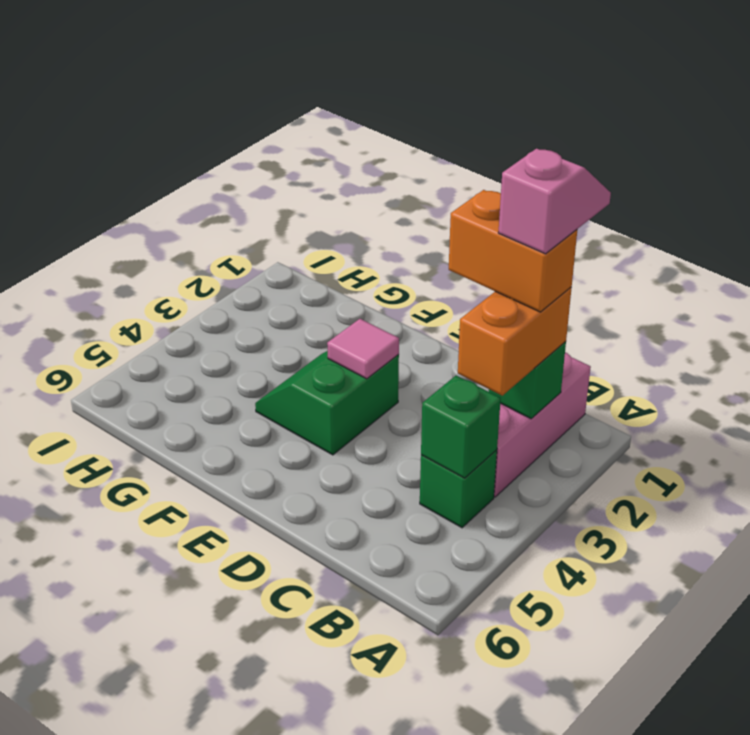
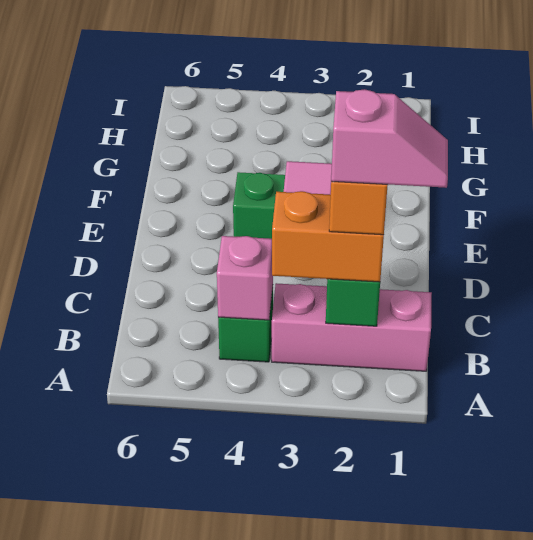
green 1x1 brick [421,376,501,478] -> pink 1x1 brick [217,236,273,320]

